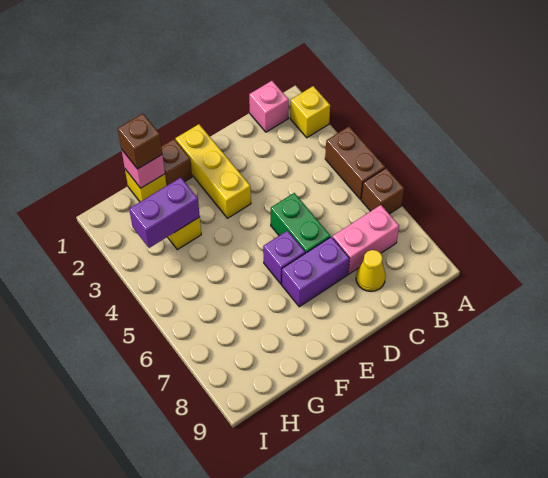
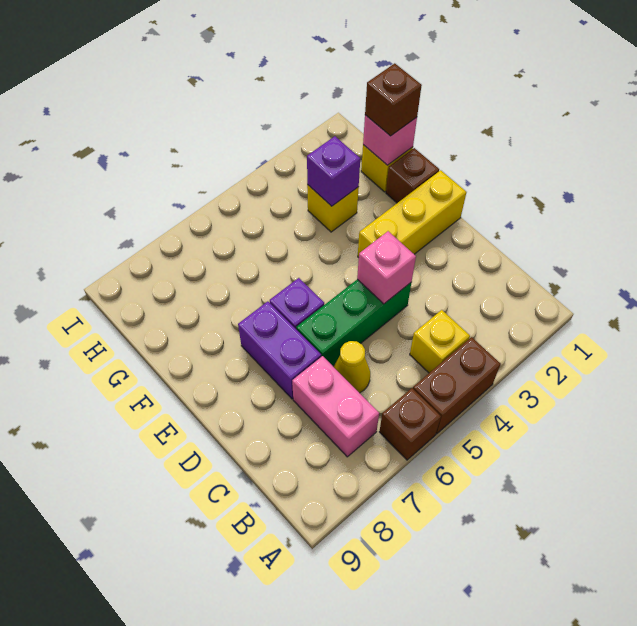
yellow 1x1 brick [290,86,330,138] -> yellow 1x1 brick moved to [410,310,470,373]
pink 1x1 brick [249,81,289,132] -> pink 1x1 brick moved to [357,231,416,304]
yellow 1x1 cone [356,250,386,291] -> yellow 1x1 cone moved to [334,341,370,393]
green 1x2 brick [271,193,330,253] -> green 1x3 brick [296,279,412,366]
purple 1x2 brick [129,177,200,248] -> purple 1x1 brick [307,136,360,206]

